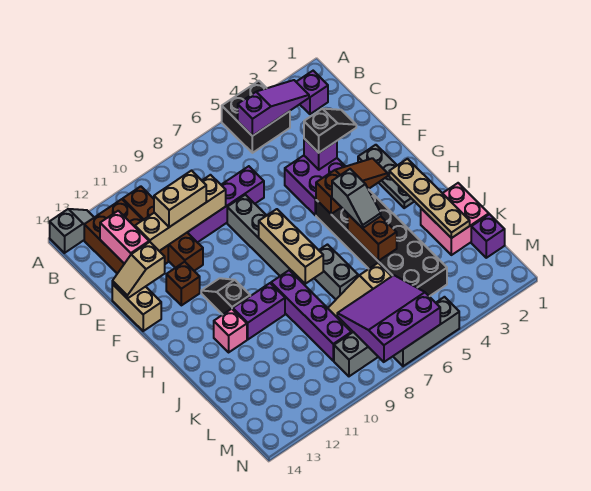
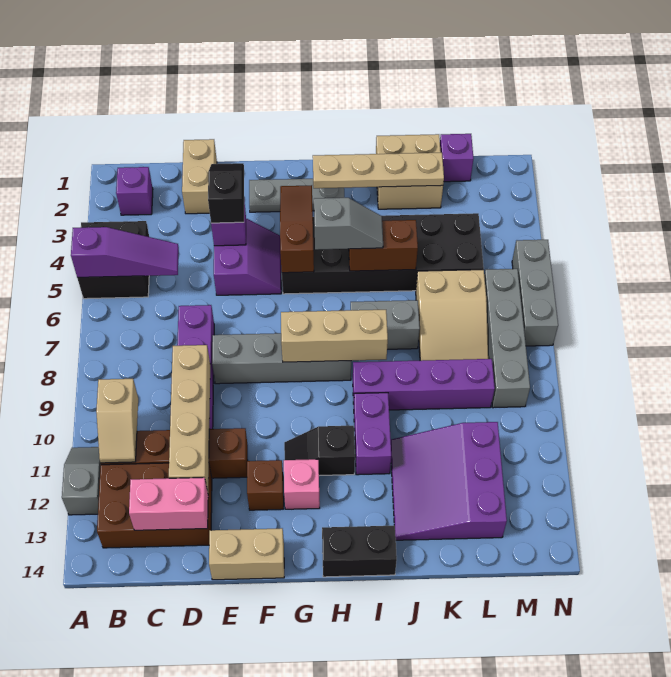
grey 1x2 slope [50,209,94,253] -> grey 1x2 slope moved to [62,447,101,515]
purple 1x3 slope [238,80,309,136] -> purple 1x3 slope turned to [71,227,179,278]
tan 1x2 brick [154,171,206,227] -> tan 1x2 brick moved to [182,139,217,214]
purple 2x2 brick [285,156,345,215] -> purple 2x2 slope [214,219,281,295]
tan 1x2 slope [112,242,165,298] -> tan 1x2 slope moved to [96,379,138,463]
none -> black 1x2 brick [322,525,397,577]
pink 1x1 brick [214,309,247,352] -> pink 1x1 brick moved to [284,459,320,509]
pink 2x2 brick [421,183,489,255] -> tan 2x2 brick [376,134,443,209]
purple 3x3 slope [337,275,440,362] -> purple 3x3 slope moved to [391,422,507,540]

